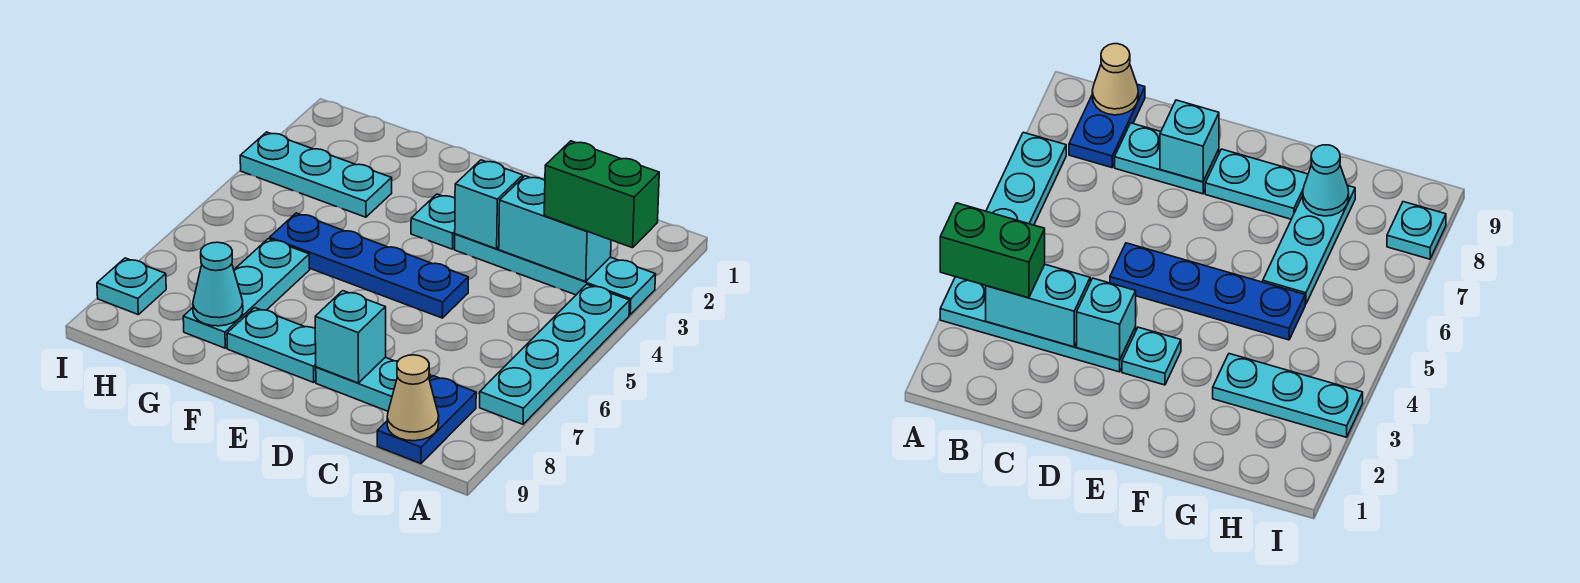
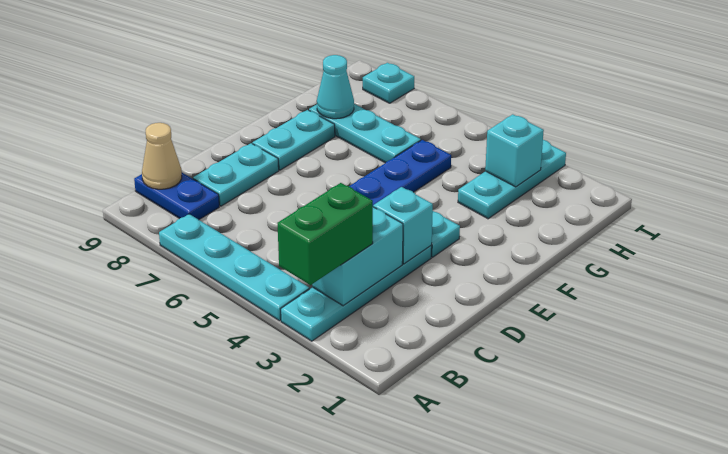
cyan 1x1 brick [315,291,386,383] -> cyan 1x1 brick moved to [485,114,544,187]

